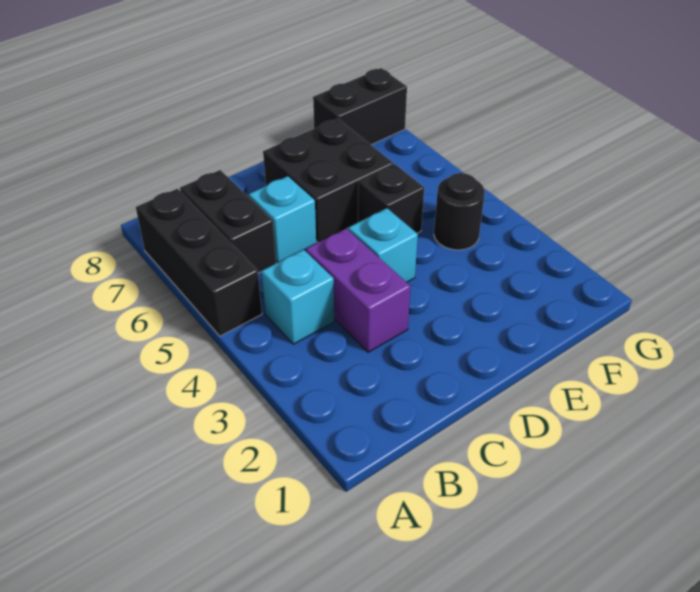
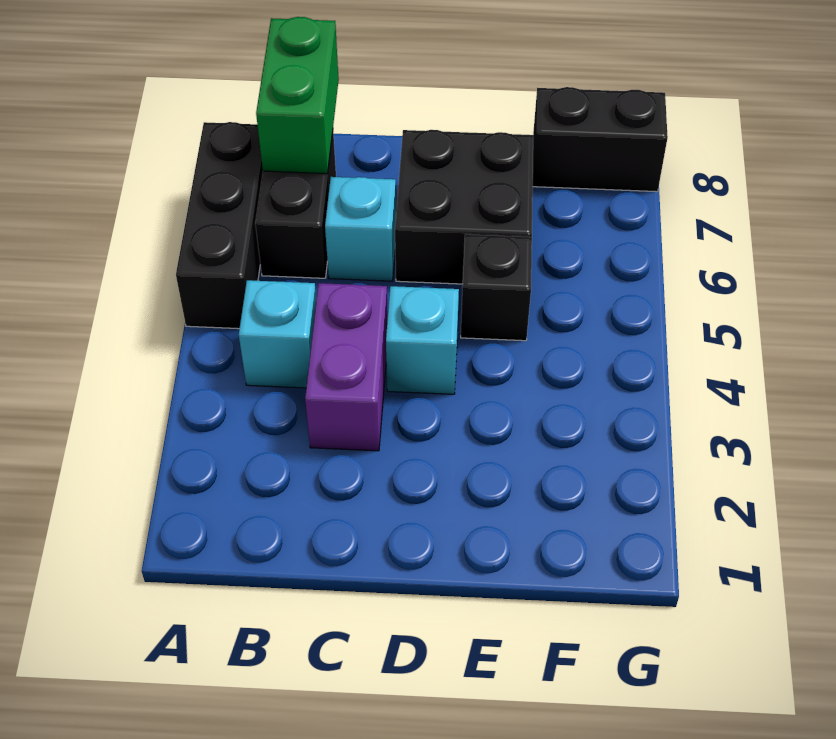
none -> green 1x2 brick [256,17,339,174]
black 1x1 round brick [434,173,485,250] -> none

